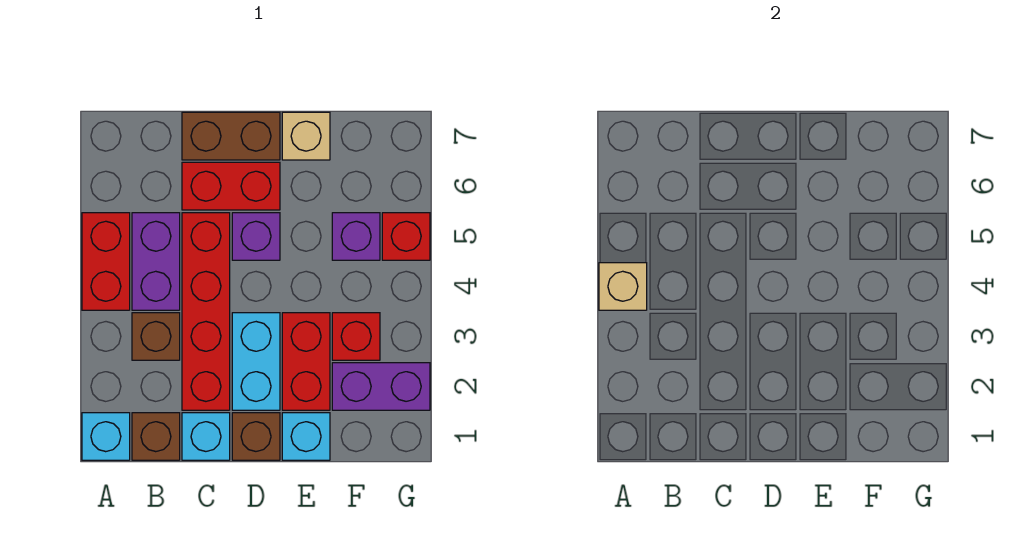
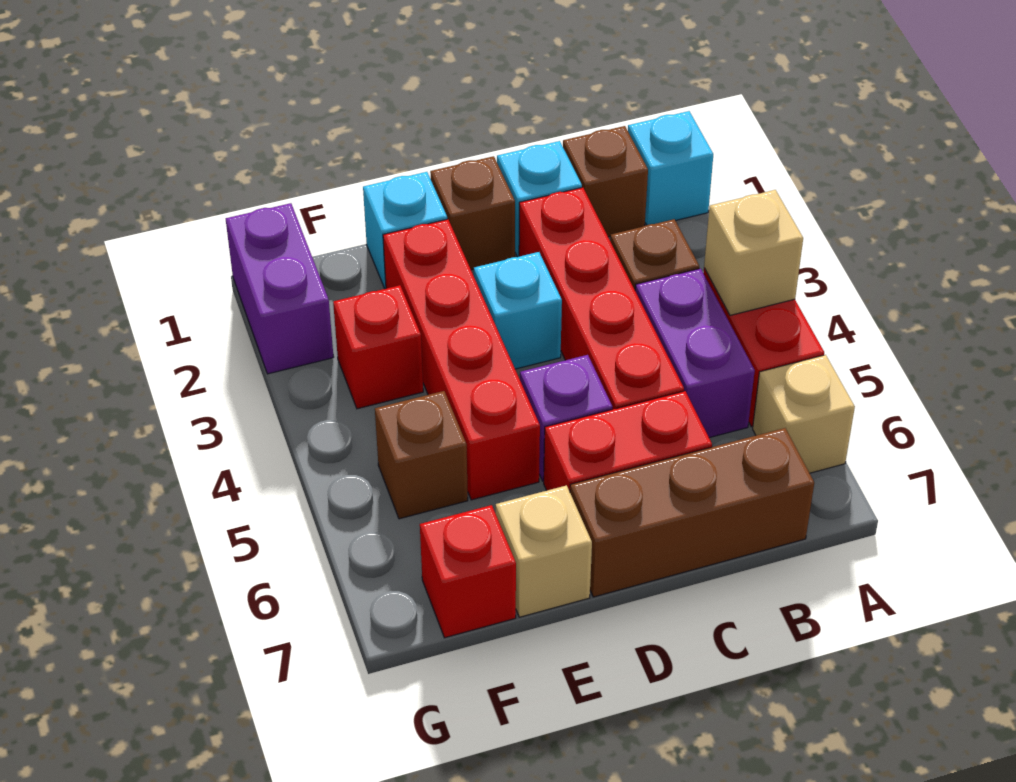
none -> tan 1x1 brick [753,355,855,473]
brown 1x2 brick [182,112,280,160] -> brown 1x3 brick [570,428,814,597]
cyan 1x2 brick [232,313,280,410] -> cyan 1x1 brick [474,252,562,369]
red 1x2 brick [282,313,330,410] -> red 1x4 brick [383,219,540,500]
purple 1x2 brick [332,363,430,410] -> purple 1x2 brick turned to [226,203,333,374]
purple 1x1 brick [332,213,380,260] -> brown 1x1 brick [375,391,468,519]
red 1x1 brick [382,213,430,260] -> red 1x1 brick moved to [420,505,516,638]

